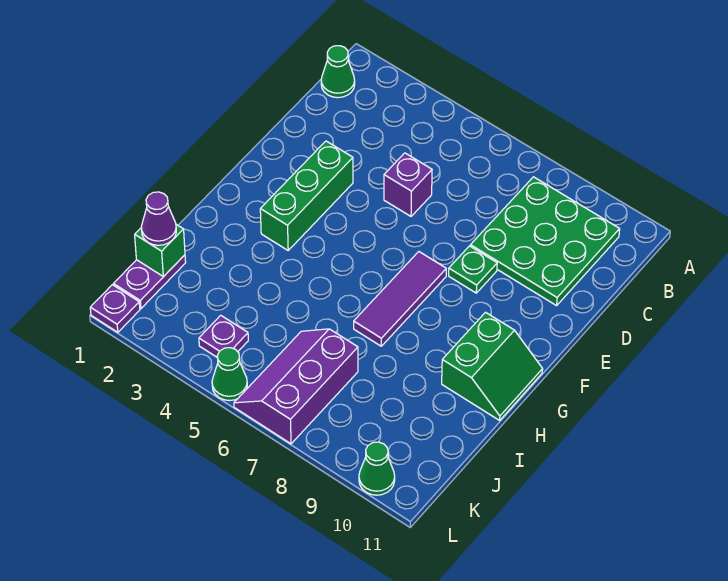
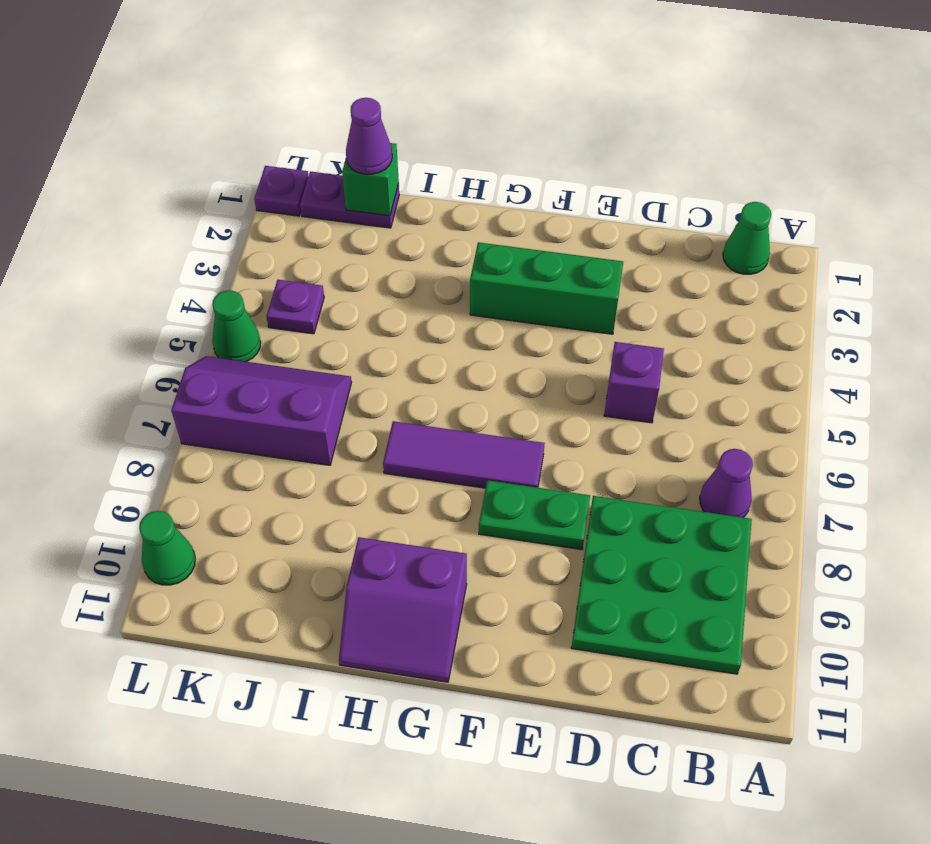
none -> purple 1x1 cone [700,449,753,517]
green 1x1 plate [449,246,497,293] -> green 1x2 plate [479,480,590,550]
green 2x2 slope [442,312,543,420] -> purple 2x2 slope [339,537,467,682]

